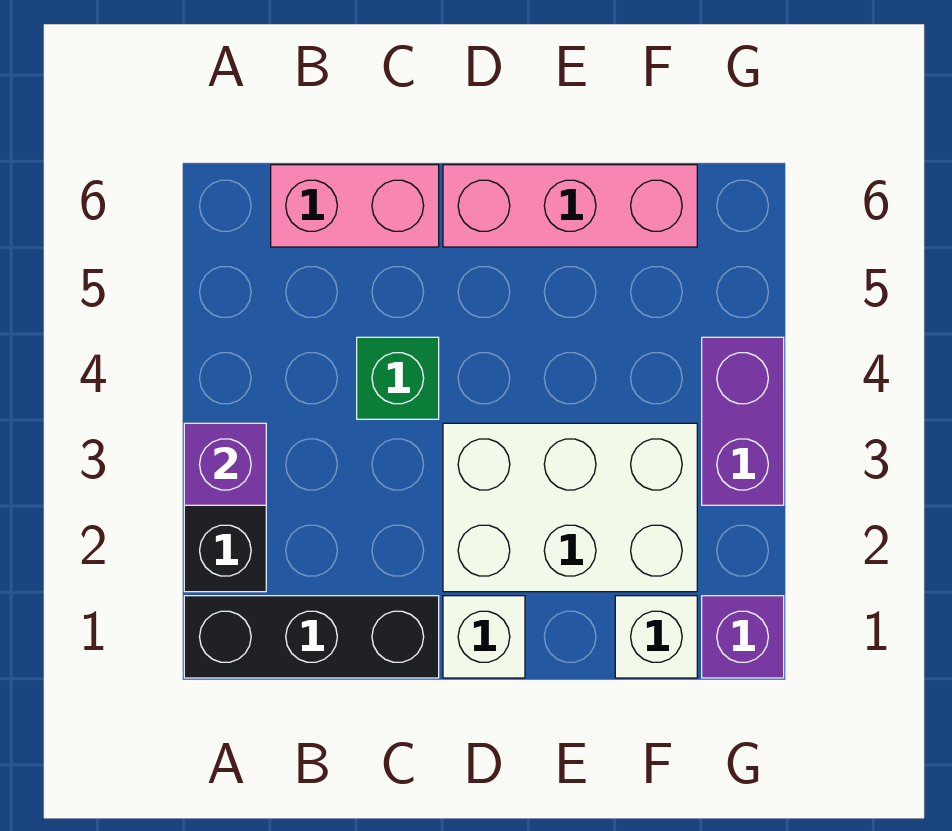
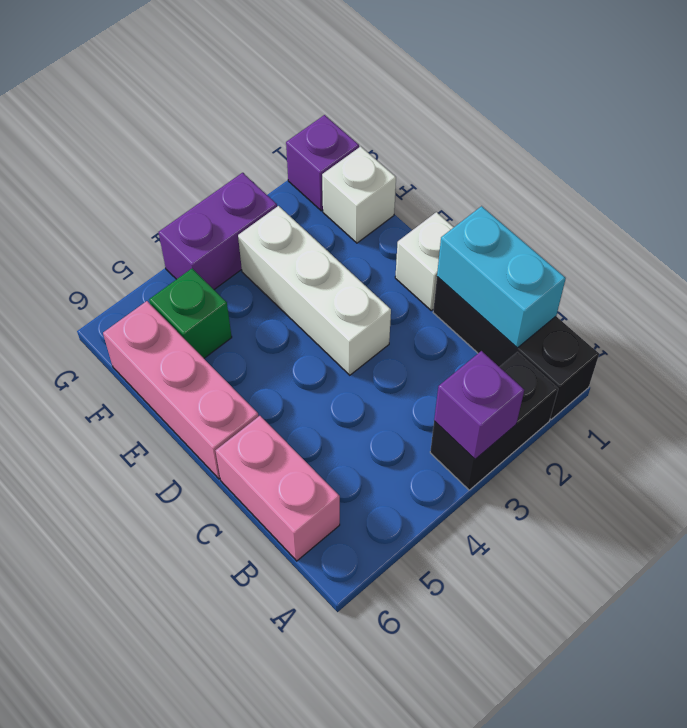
none -> cyan 1x2 brick [437,206,566,348]
green 1x1 brick [357,337,439,419] -> green 1x1 brick moved to [149,269,232,358]
white 2x3 brick [443,423,697,592] -> white 1x3 brick [238,206,391,375]

